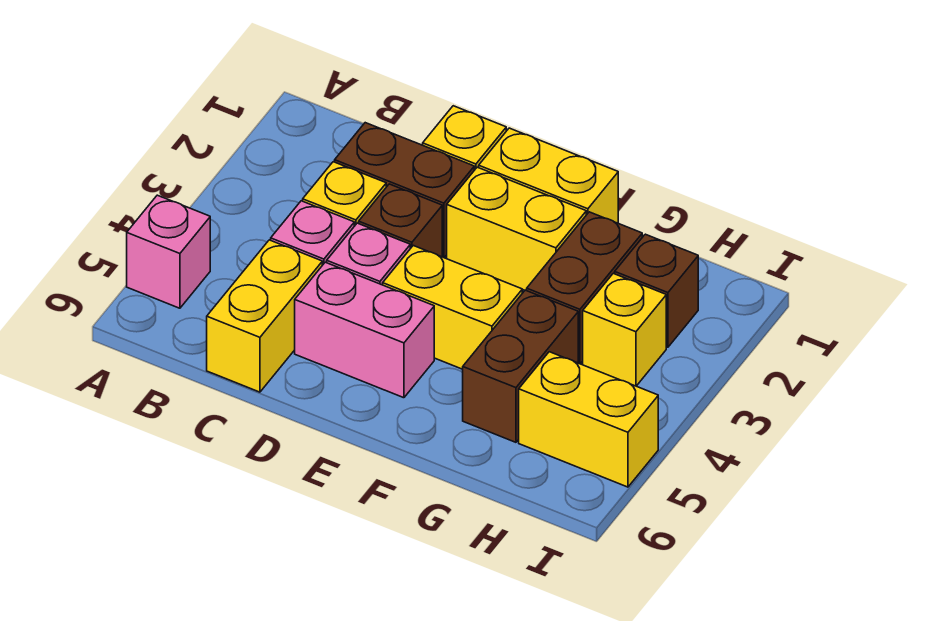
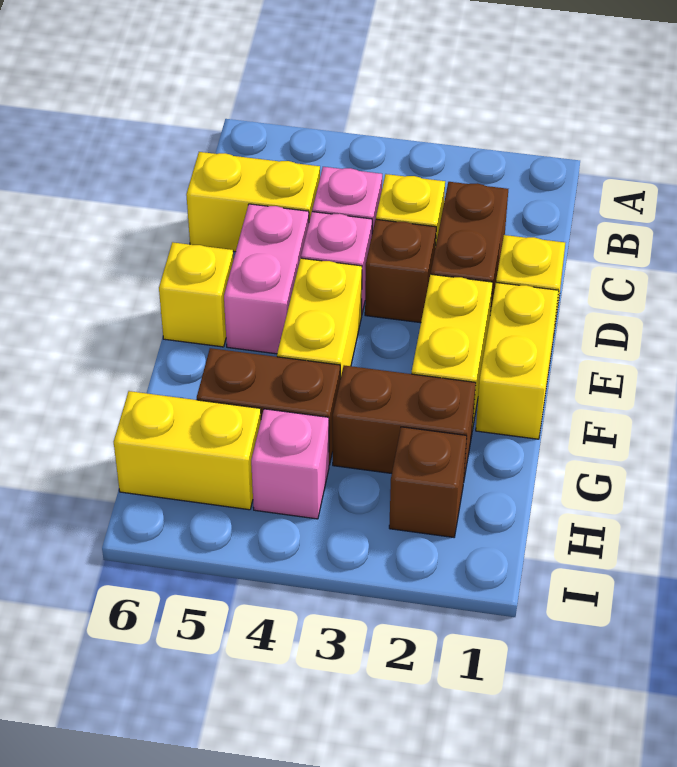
pink 1x1 brick [127,195,210,308] -> pink 1x1 brick moved to [251,409,329,519]
yellow 1x1 brick [583,273,666,386] -> yellow 1x1 brick moved to [159,242,234,347]
yellow 1x2 brick [519,352,658,487] -> yellow 1x2 brick turned to [114,391,261,510]

